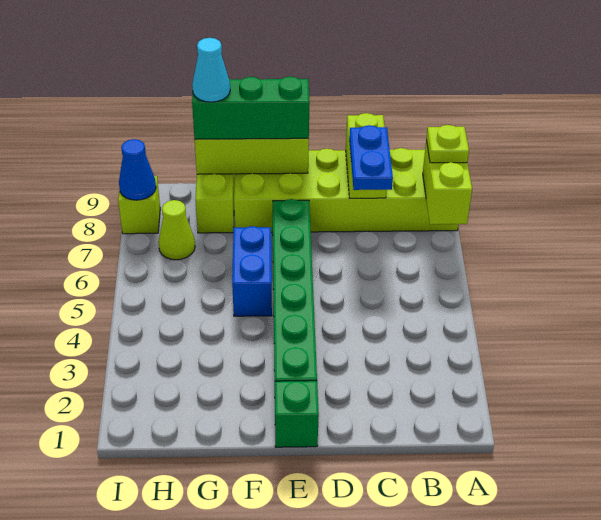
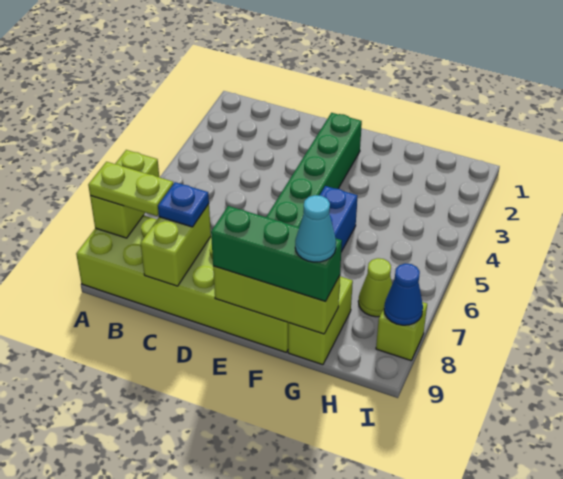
lime 1x1 plate [426,125,469,163] -> lime 1x2 plate [88,162,173,216]
blue 1x2 plate [349,125,393,190] -> blue 1x1 plate [158,182,209,227]
green 1x1 brick [275,381,319,447] -> none

